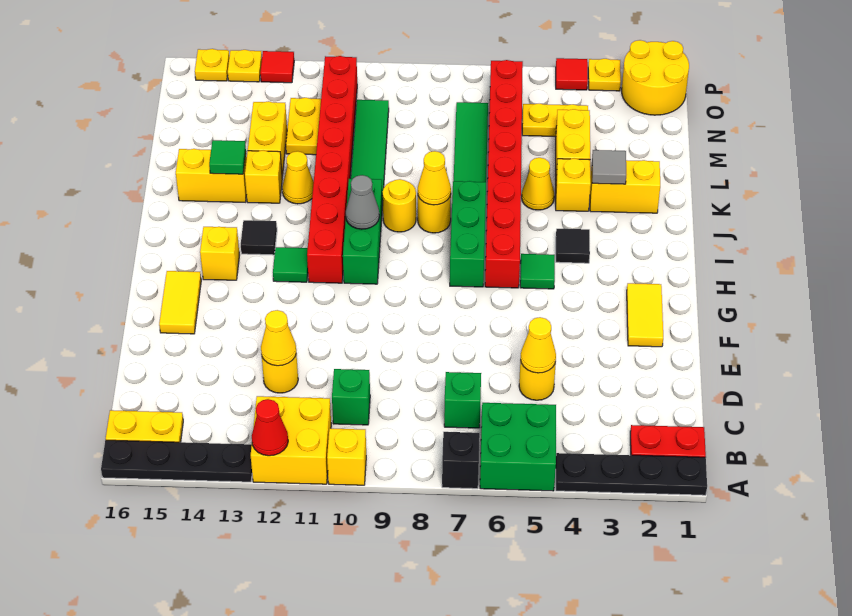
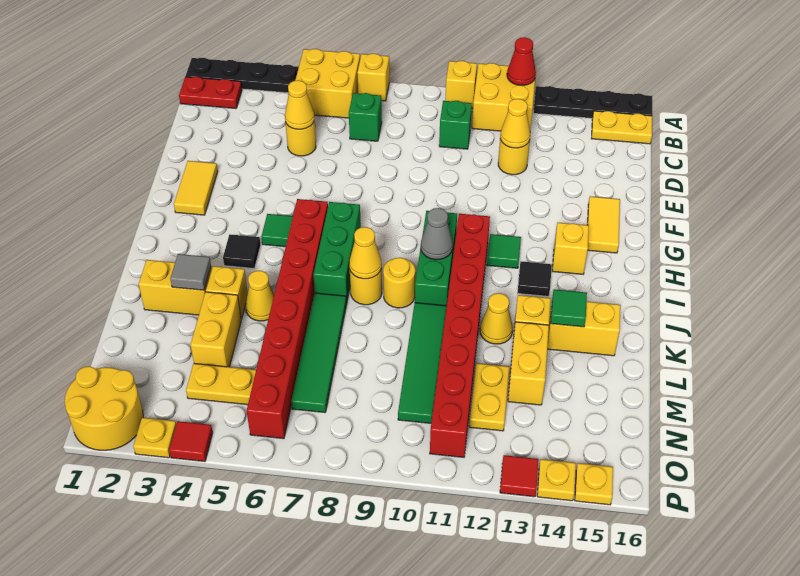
green 2x2 brick [480,403,556,491] -> yellow 2x2 brick [295,49,360,118]
black 1x1 brick [442,432,480,489] -> yellow 1x1 brick [357,54,389,101]

